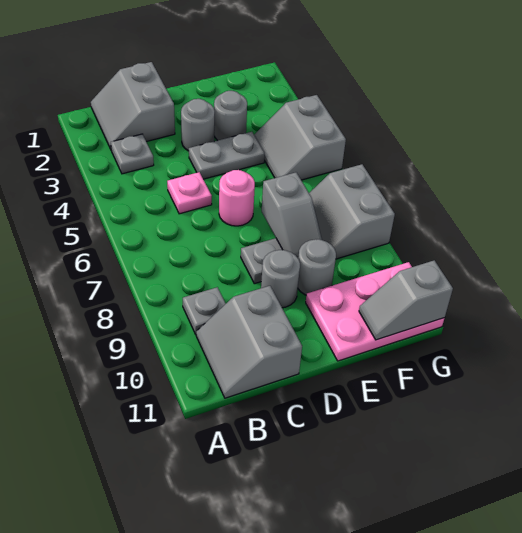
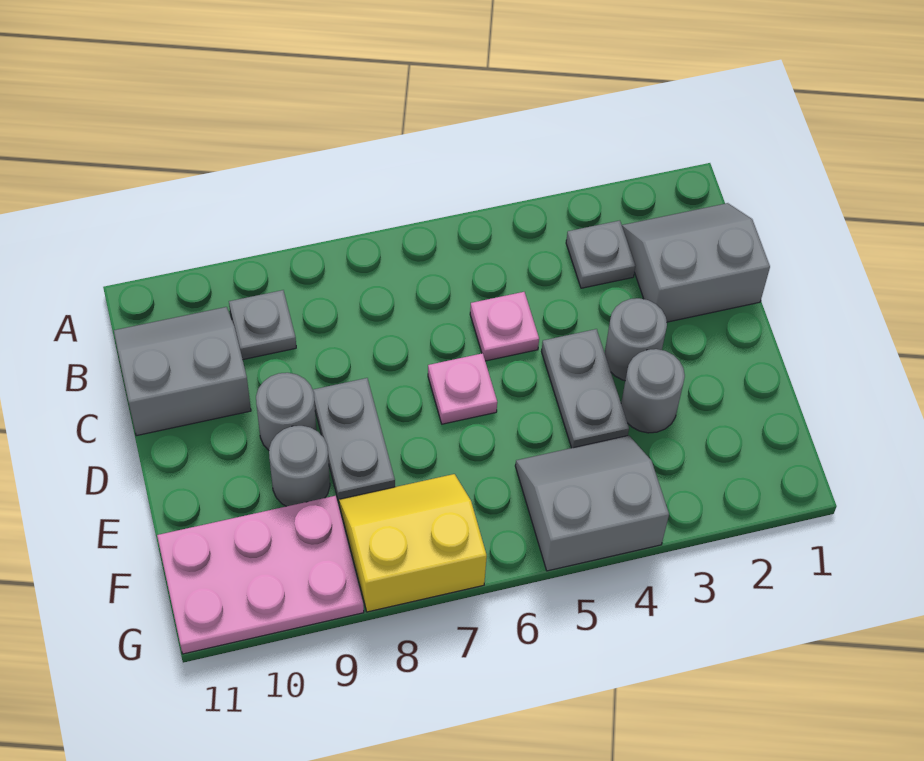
pink 1x1 round brick [219,170,255,226] -> pink 1x1 plate [428,353,497,424]
grey 1x2 slope [262,172,322,258] -> none
pink 2x3 plate [306,262,444,361] -> pink 2x3 plate turned to [157,496,364,654]
grey 2x2 slope [309,164,395,259] -> yellow 2x2 slope [339,474,487,612]
grey 1x2 slope [359,260,453,340] -> none

